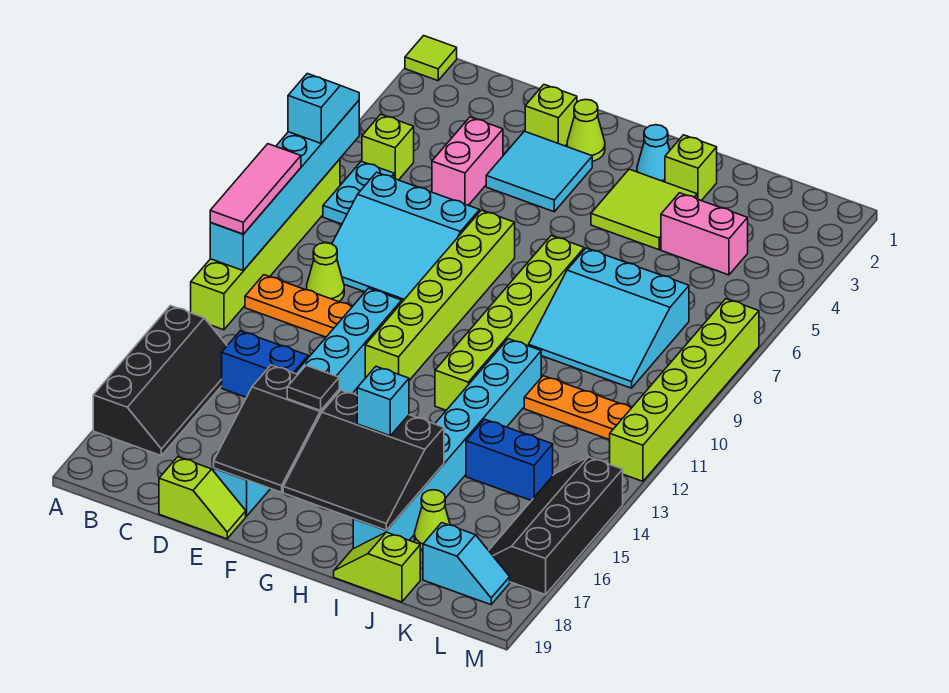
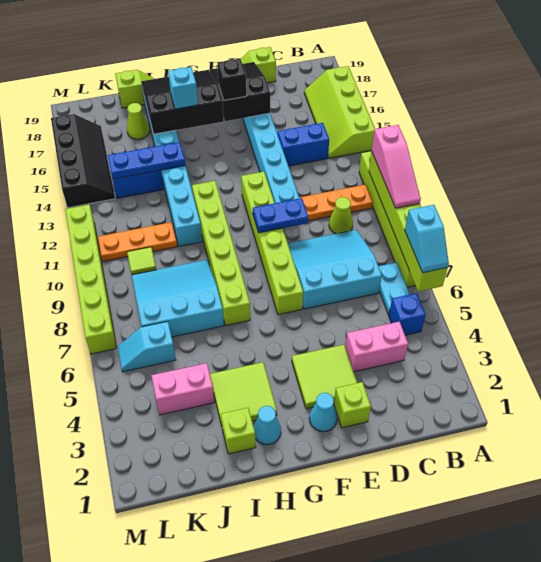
lime 1x1 tile [405,36,457,81] -> lime 1x1 tile moved to [127,247,156,275]
cyan 1x6 brick [210,101,359,271] -> lime 1x6 brick [369,151,448,291]
pink 1x3 tile [210,144,301,234] -> pink 1x3 slope [372,125,421,208]
black 2x4 slope [93,306,227,455] -> lime 2x4 slope [304,66,375,158]
lime 1x1 brick [362,114,414,180] -> blue 1x1 brick [389,293,426,335]
pink 1x2 brick [432,117,503,205] -> pink 1x2 brick turned to [345,322,408,372]
cyan 2x2 tile [486,131,592,212] -> lime 2x2 tile [292,345,357,409]
none -> blue 1x2 plate [253,198,308,233]
lime 1x1 cone [567,100,605,161] -> cyan 1x1 cone [309,393,337,432]
black 1x1 tile [287,365,339,411] -> black 1x1 brick [217,59,246,100]
none -> blue 1x3 plate [108,142,185,179]
cyan 1x2 slope [423,523,510,605] -> cyan 1x2 slope moved to [118,321,176,372]

